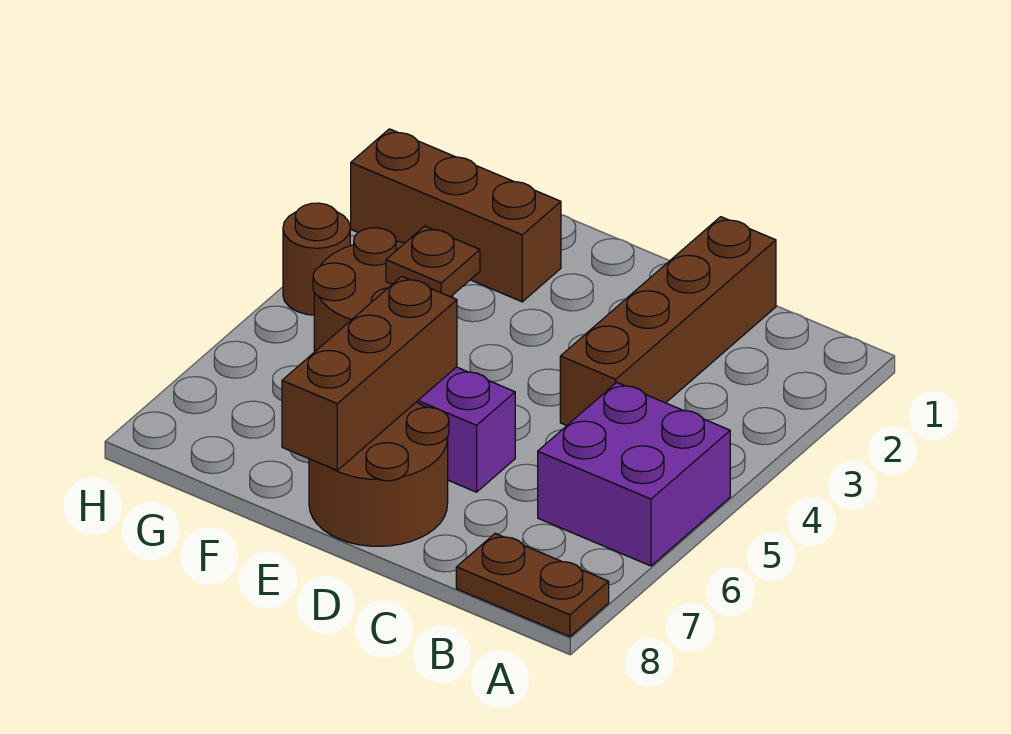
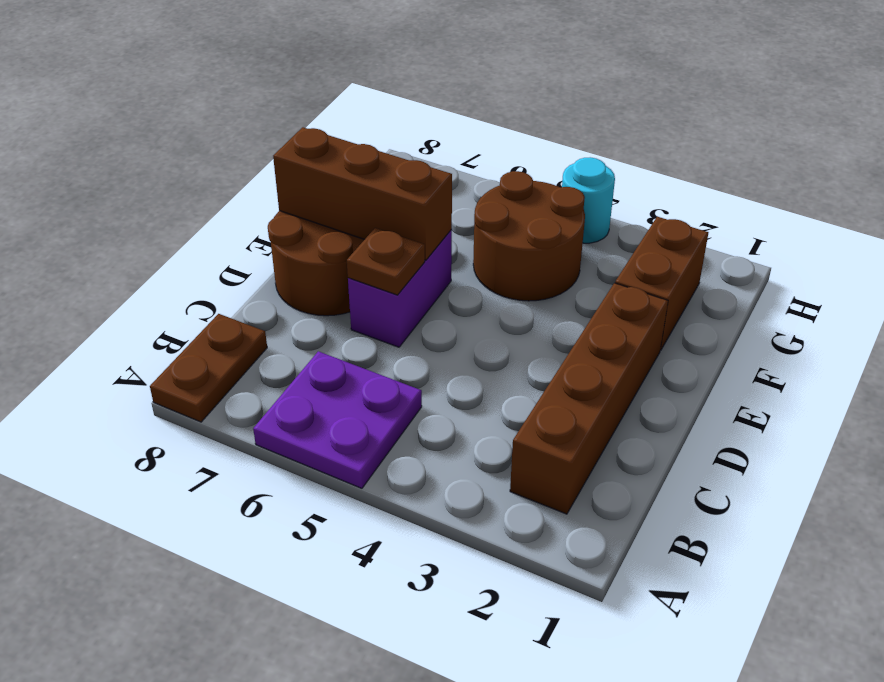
purple 2x2 brick [538,382,730,566] -> purple 2x2 plate [253,351,422,488]
brown 1x4 brick [560,217,776,426] -> brown 1x4 brick turned to [510,283,668,514]
brown 1x3 brick [350,129,561,302] -> brown 1x2 brick [615,217,708,350]
brown 1x1 plate [386,226,480,297] -> brown 1x1 plate moved to [347,228,425,295]
brown 1x1 round brick [283,203,350,315] -> cyan 1x1 round brick [562,157,615,243]

